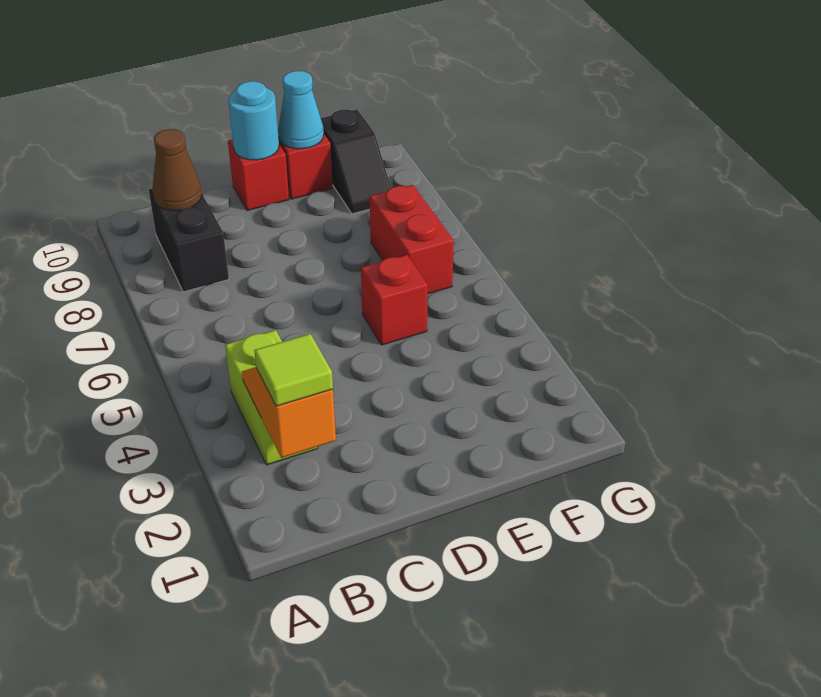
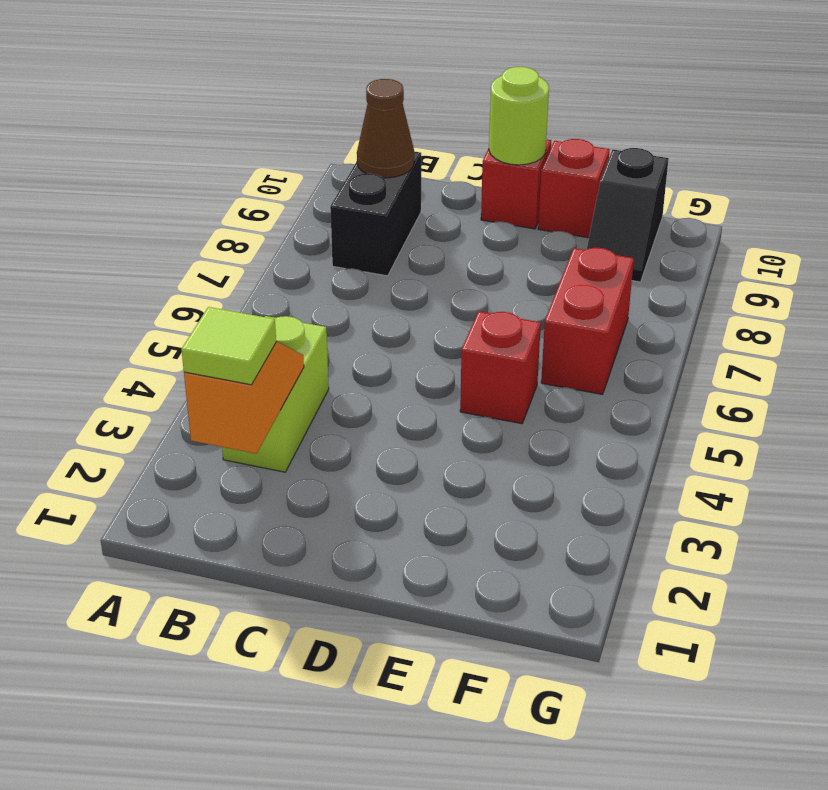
cyan 1x1 round brick [228,81,279,160] -> lime 1x1 round brick [489,67,549,165]
cyan 1x1 cone [278,71,324,149] -> none

